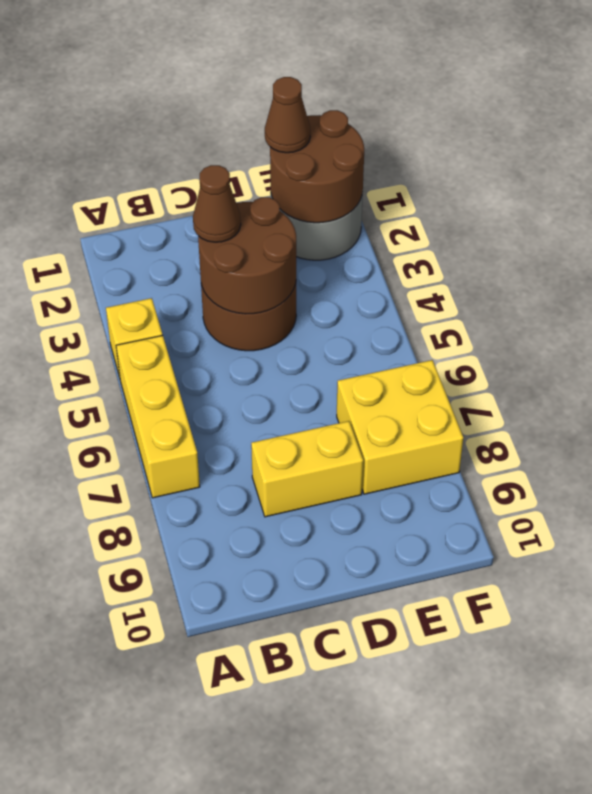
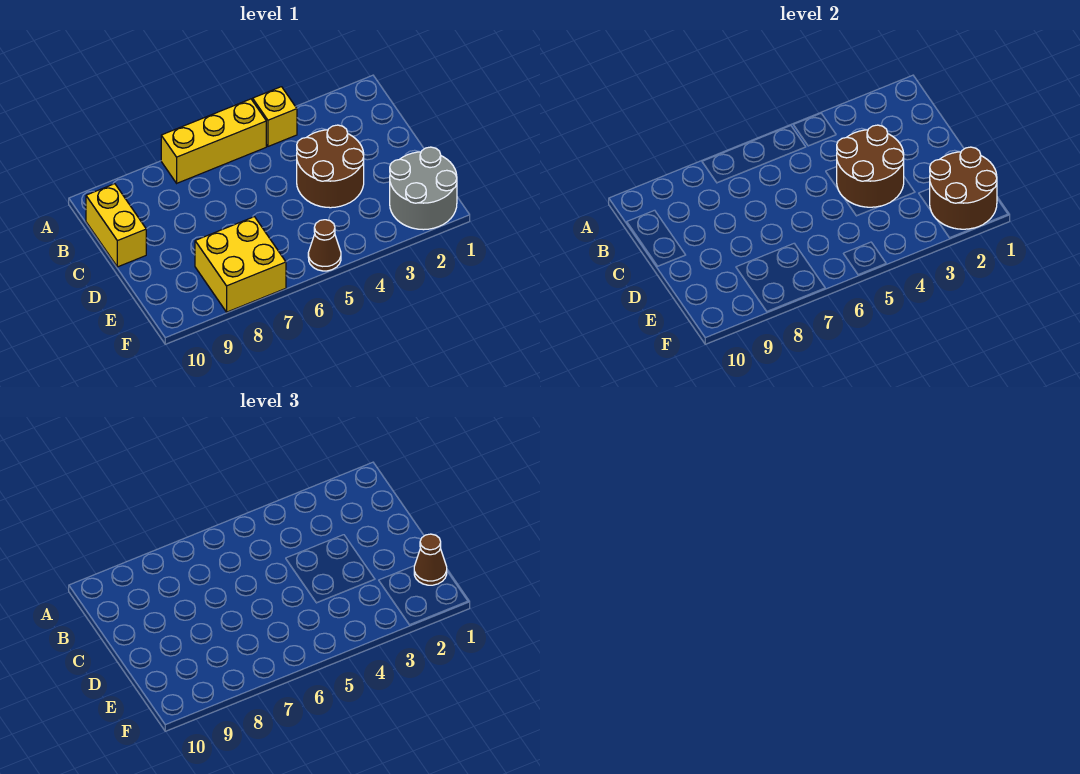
brown 1x1 cone [193,165,241,242] -> brown 1x1 cone moved to [308,220,341,271]
yellow 1x2 brick [251,421,363,517] -> yellow 1x2 brick moved to [86,184,146,267]

